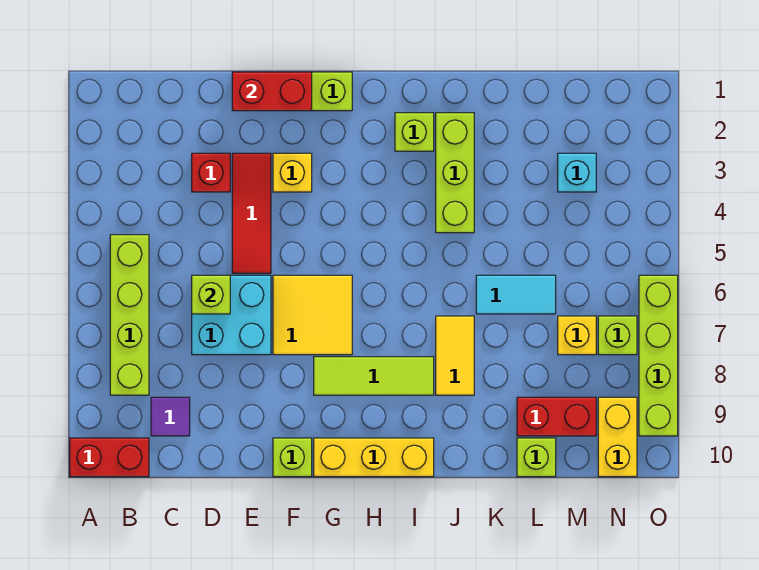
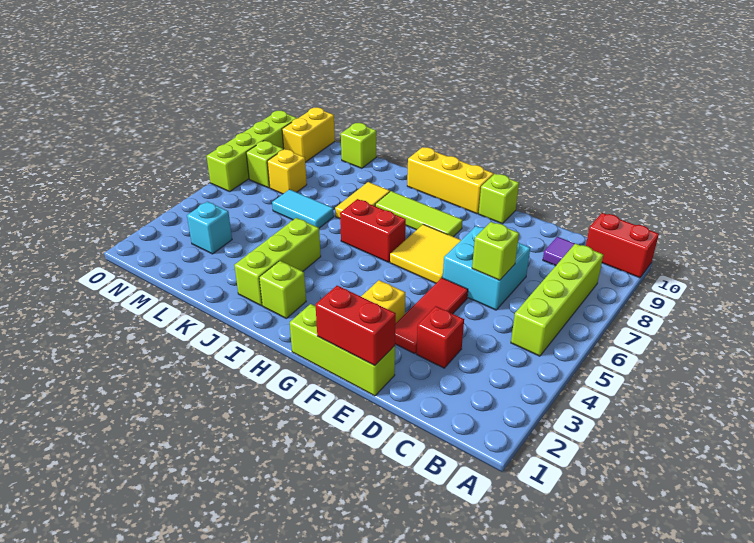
red 1x2 brick [517,397,596,436] -> red 1x2 brick moved to [340,199,406,262]

